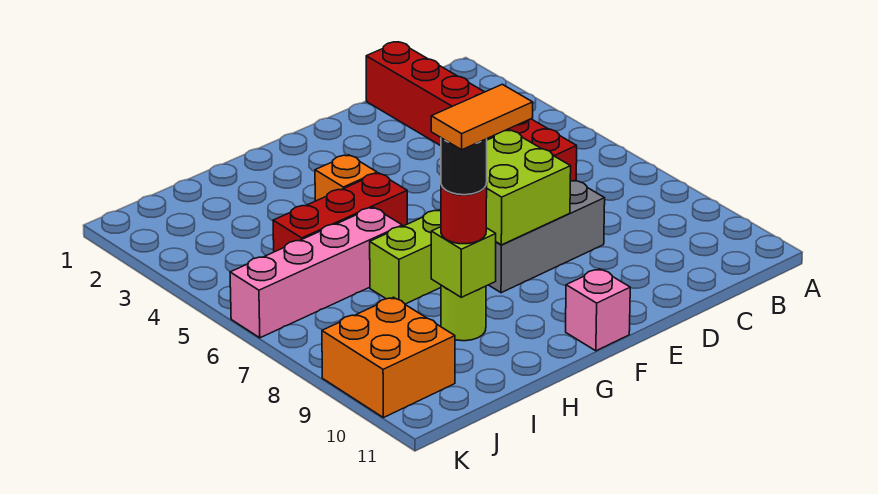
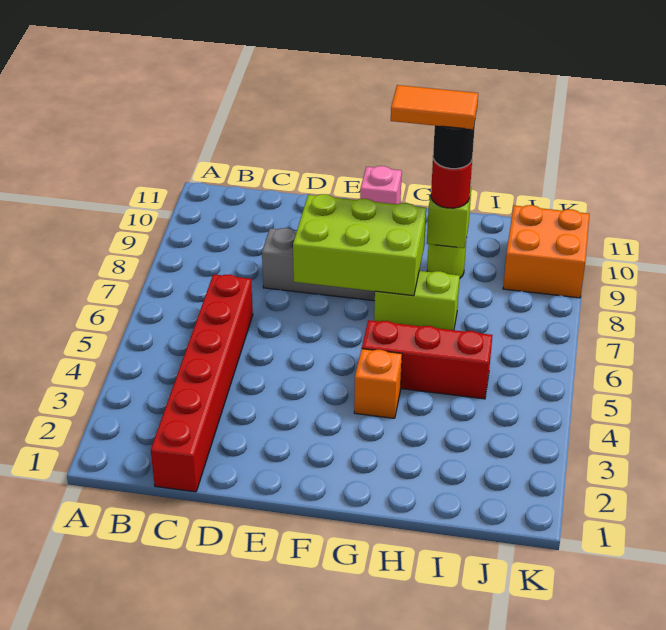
lime 2x2 brick [486,130,571,245] -> lime 2x3 brick [293,194,426,296]
pink 1x4 brick [230,207,402,338] -> none

